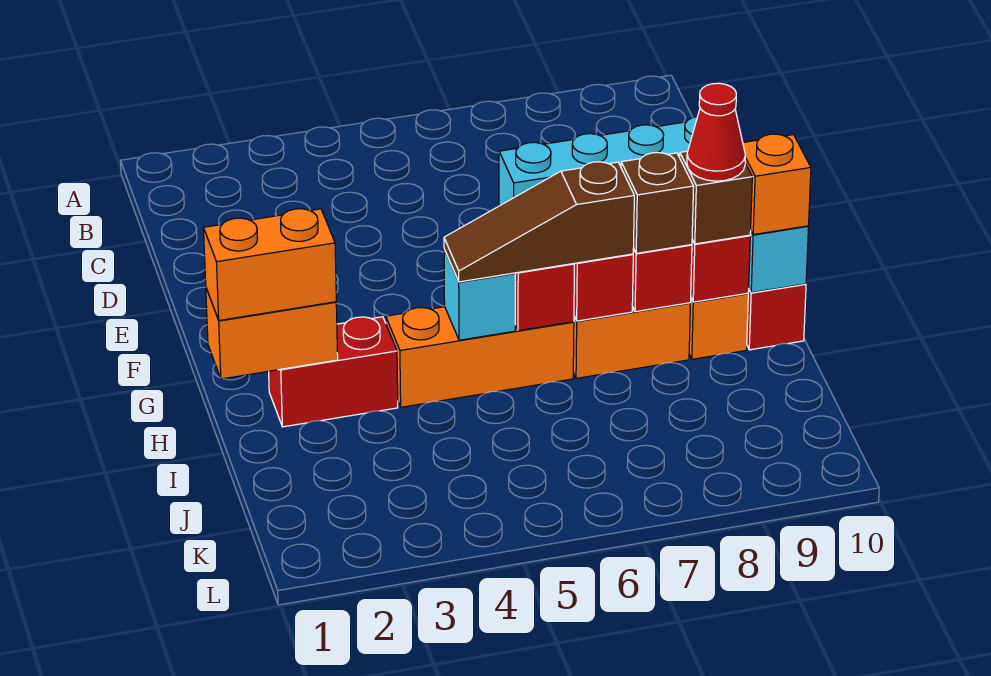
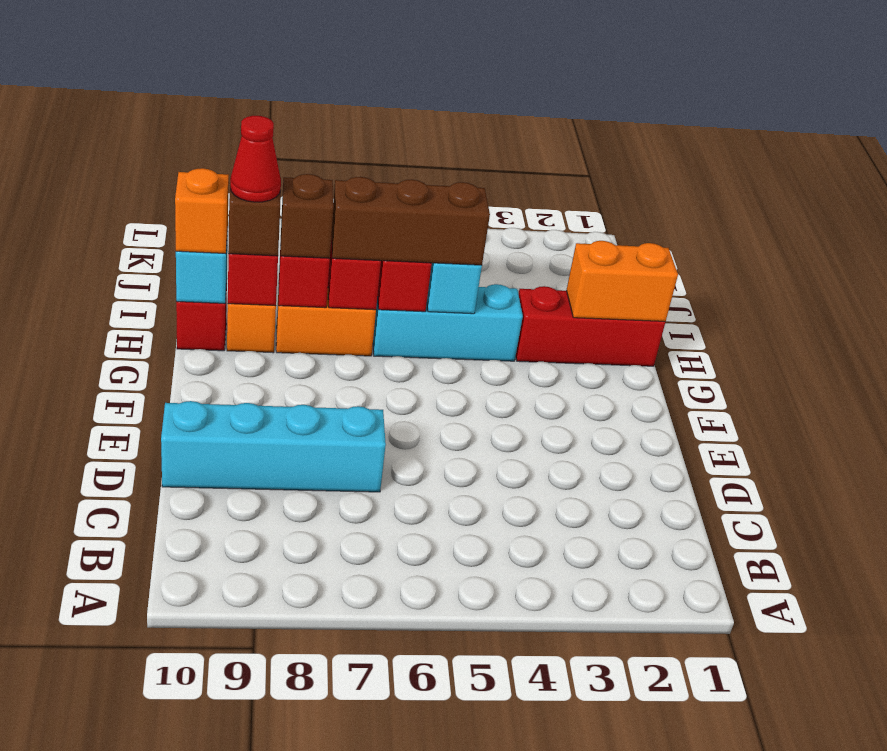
orange 1x2 brick [204,209,336,320] -> none
red 1x2 brick [269,317,398,427] -> red 1x3 brick [516,286,665,366]
orange 1x3 brick [386,307,574,407] -> cyan 1x3 brick [373,284,523,361]
brown 1x3 slope [444,162,634,282] -> brown 1x3 brick [332,177,490,265]

